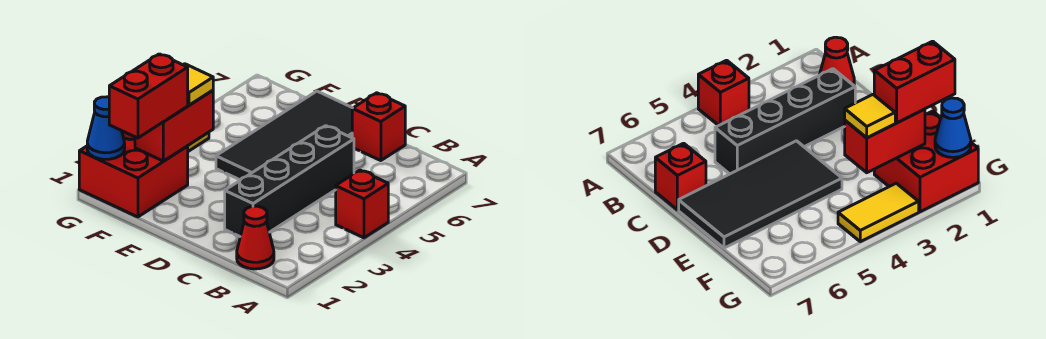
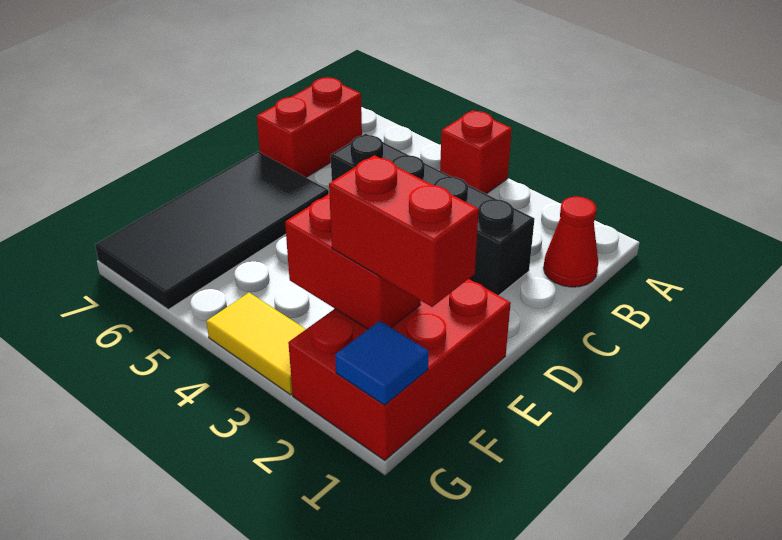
red 1x1 brick [352,93,405,161] -> red 1x2 brick [257,77,362,177]
black 2x4 tile [216,91,353,180] -> black 2x4 tile turned to [95,151,329,309]
red 2x2 brick [79,131,188,217] -> red 2x3 brick [288,279,511,460]
yellow 1x1 tile [184,64,213,105] -> none
blue 1x1 cone [87,97,125,159] -> blue 1x1 tile [335,321,429,405]

